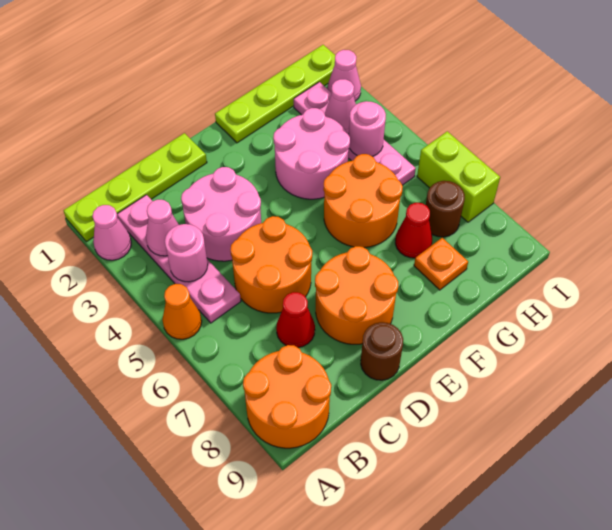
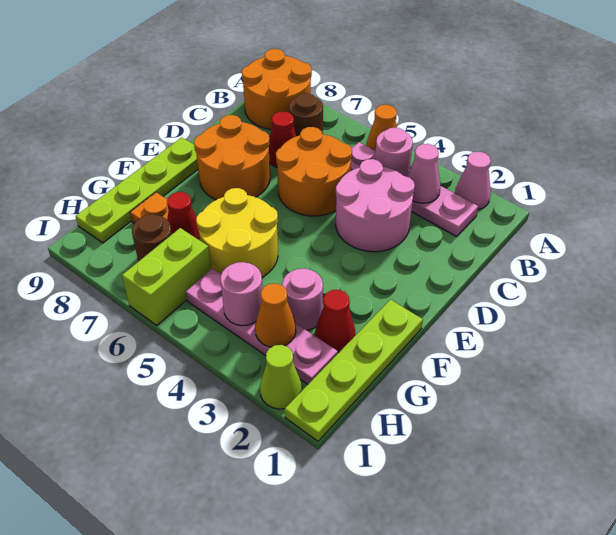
lime 1x4 plate [63,133,207,242] -> lime 1x4 plate moved to [76,137,198,243]
brown 1x1 round brick [361,322,403,380] -> brown 1x1 round brick moved to [289,93,323,136]
pink 2x2 round brick [273,108,350,199] -> pink 1x1 round brick [282,269,323,330]
orange 2x2 round brick [323,154,403,248] -> yellow 2x2 round brick [196,188,278,277]
none -> red 1x1 cone [315,290,355,352]
pink 1x1 cone [325,79,356,134] -> orange 1x1 cone [255,283,296,347]
pink 1x1 cone [328,50,361,101] -> lime 1x1 cone [260,345,302,409]
lime 1x2 brick [417,131,500,222] -> lime 1x2 brick turned to [122,228,211,325]

